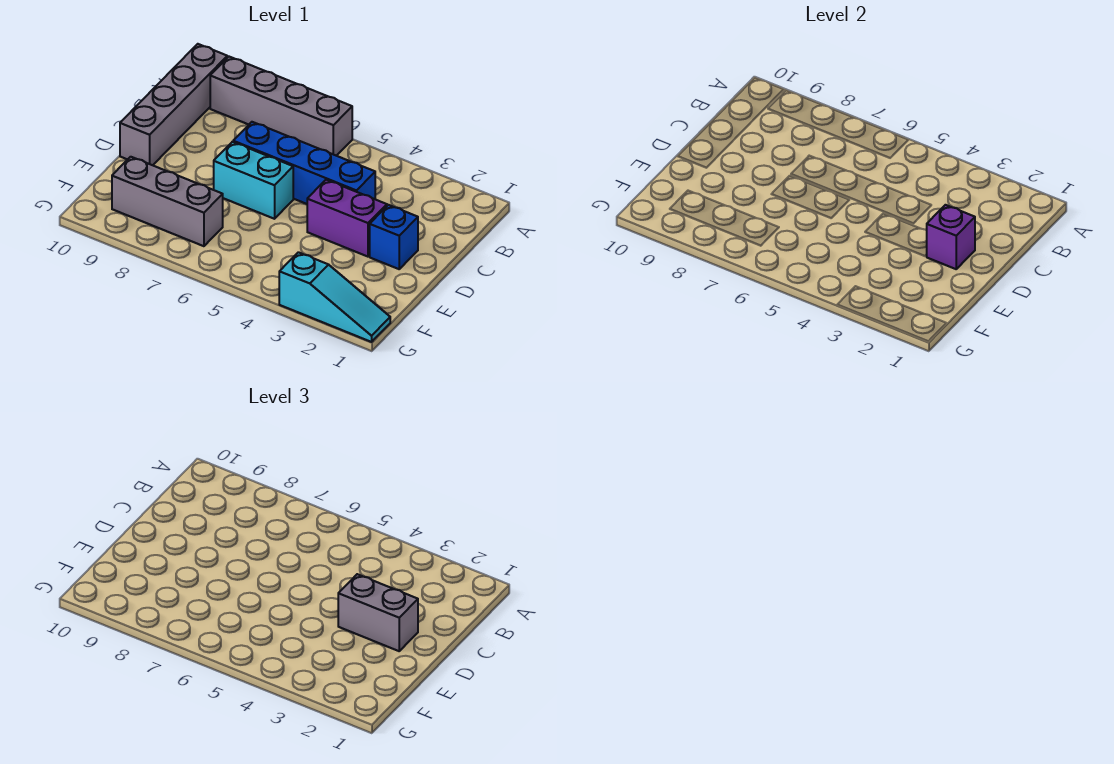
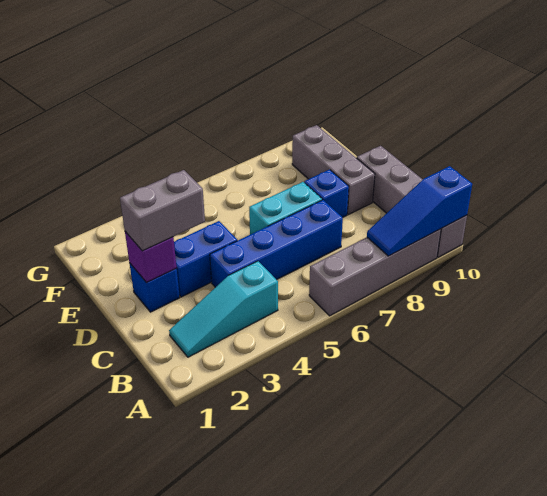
none -> blue 1x3 slope [367,166,472,256]
purple 1x2 brick [307,180,387,257] -> blue 1x2 brick [174,221,237,297]
none -> blue 1x1 brick [304,170,349,217]
grey 1x3 brick [112,157,223,246] -> grey 1x3 brick turned to [292,125,375,215]
cyan 1x3 slope [279,252,390,342] -> cyan 1x3 slope moved to [169,261,278,357]

